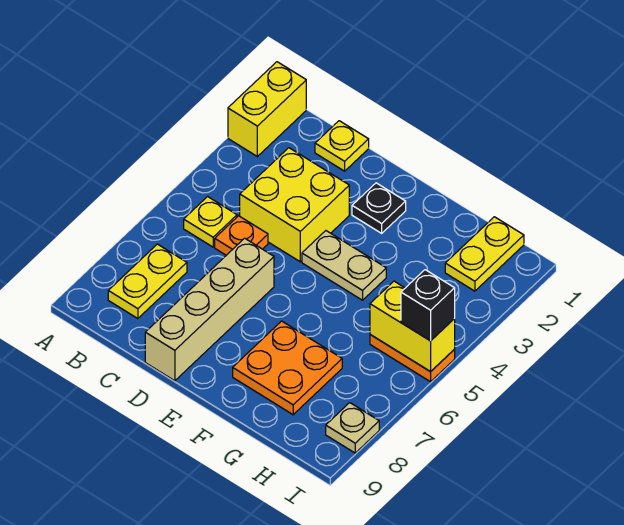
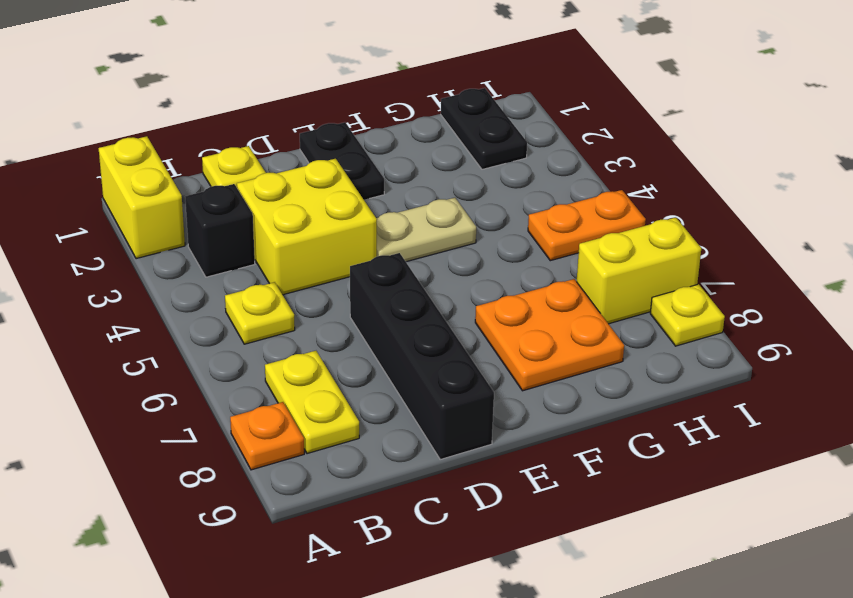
orange 1x1 plate [215,216,268,255] -> orange 1x1 plate moved to [230,402,304,470]
tan 1x4 brick [145,238,274,381] -> black 1x4 brick [350,253,494,459]
black 1x1 plate [352,183,406,233] -> black 1x2 plate [300,122,384,200]
yellow 1x2 plate [445,217,524,291] -> black 1x2 plate [441,88,527,169]
yellow 1x2 brick [370,281,455,372] -> yellow 1x2 brick moved to [577,218,701,324]
black 1x1 brick [401,270,455,341] -> black 1x1 brick moved to [185,184,255,277]
tan 1x1 plate [326,403,379,453] -> yellow 1x1 plate [650,284,725,346]

